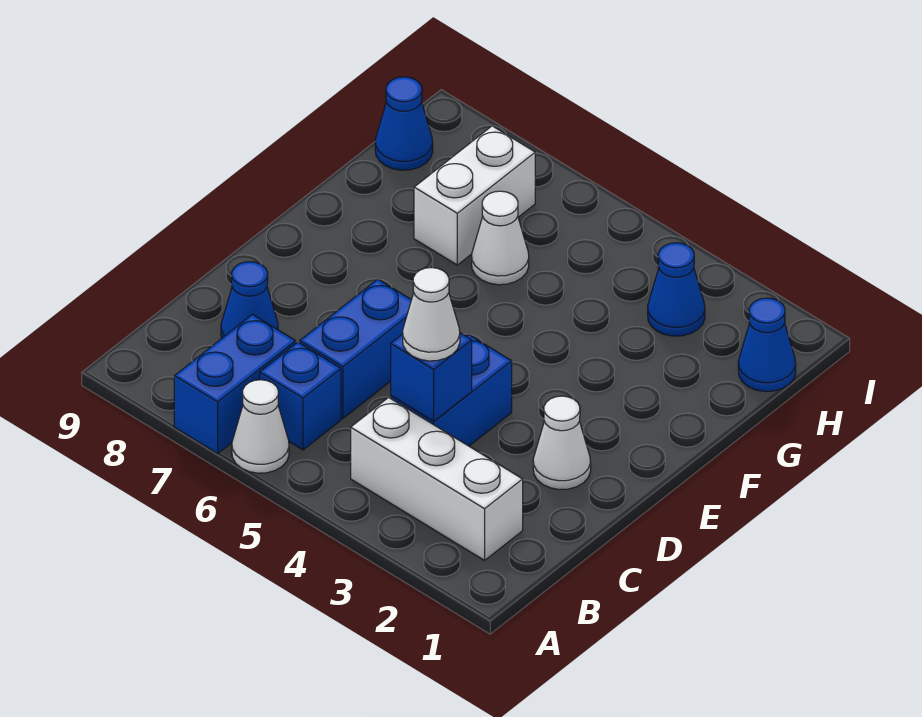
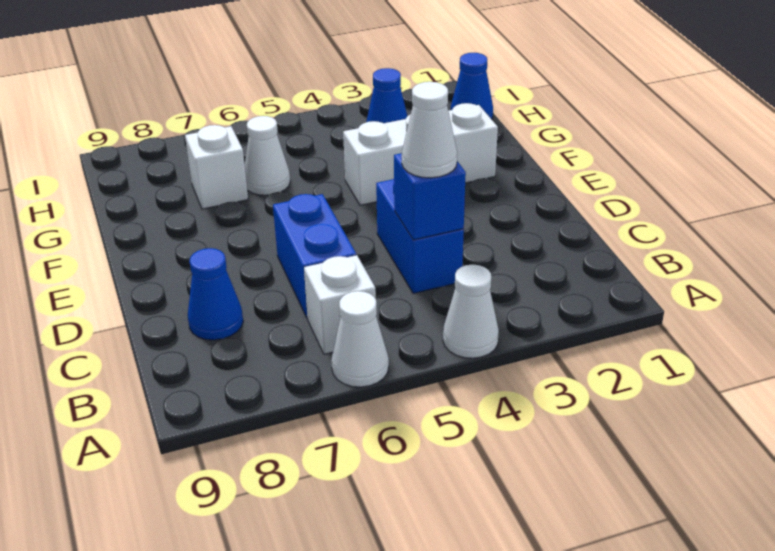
blue 1x2 brick [174,315,296,454] -> none
white 1x3 brick [351,397,523,560] -> white 1x3 brick moved to [343,103,498,205]
blue 1x1 brick [260,342,341,450] -> white 1x1 brick [304,255,376,354]
white 1x1 cone [533,396,591,490] -> white 1x1 cone moved to [443,264,499,358]
white 1x2 brick [414,126,535,265] -> white 1x1 brick [185,125,248,209]
blue 1x1 cone [375,77,433,170] -> none

